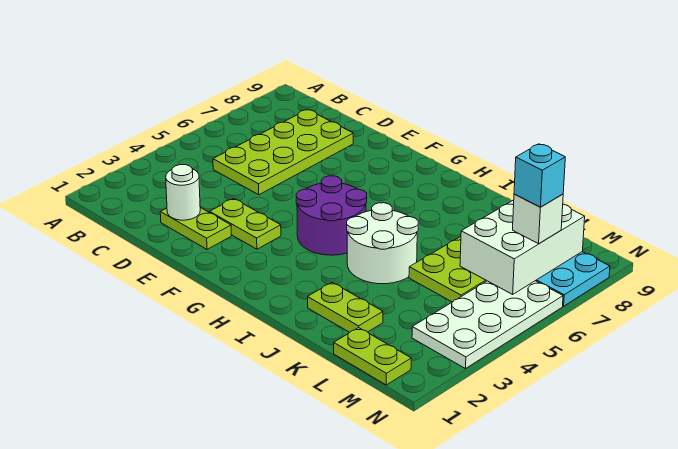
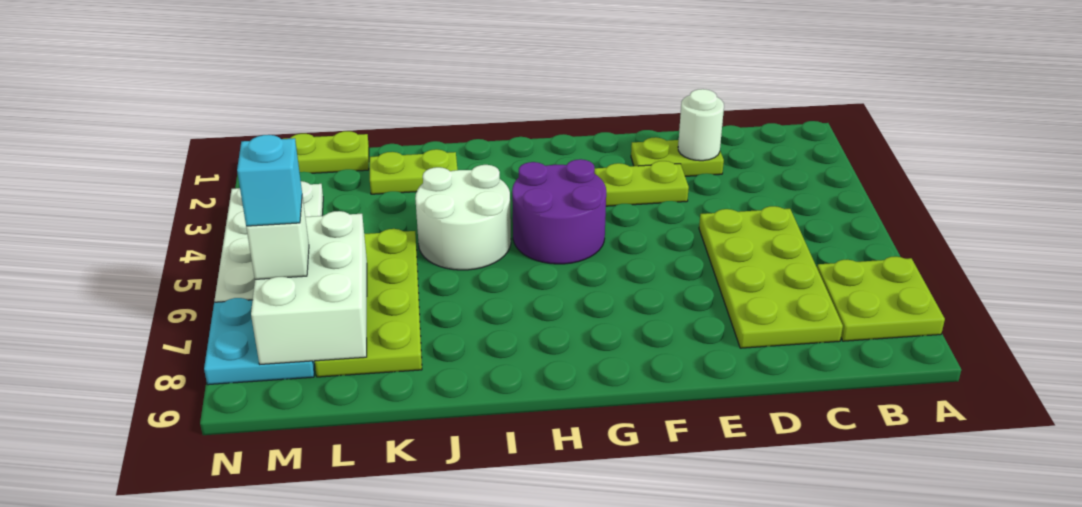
none -> lime 2x2 plate [817,257,945,341]

